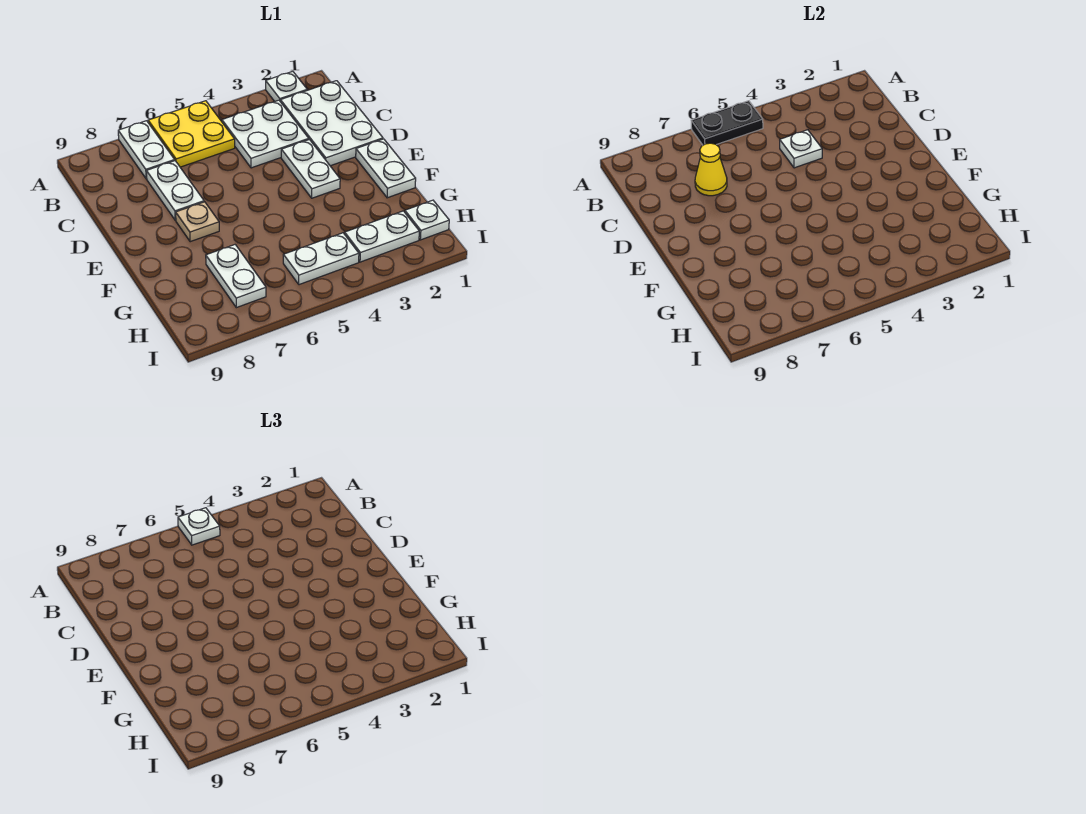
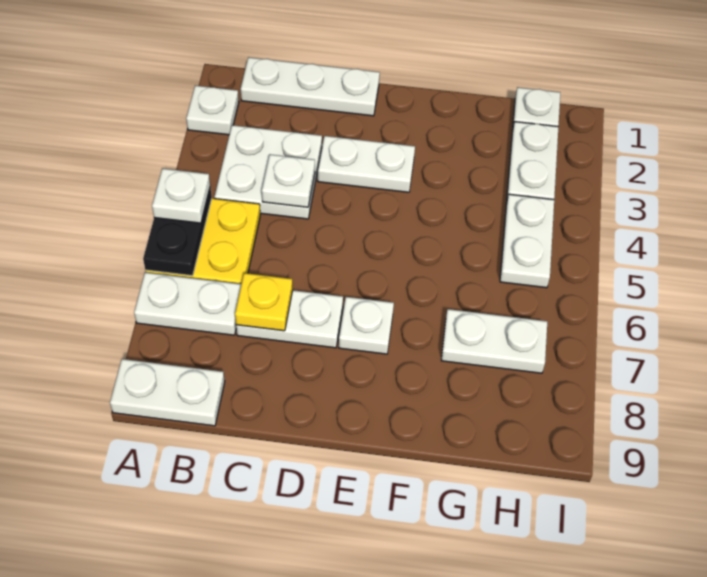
white 2x3 plate [280,81,383,166] -> white 1x3 plate [241,57,380,116]
yellow 1x1 cone [695,143,727,196] -> yellow 1x1 plate [235,273,293,331]
white 1x2 plate [356,139,416,198] -> white 1x2 plate moved to [110,359,225,426]
tan 1x1 plate [176,202,219,242] -> white 1x1 plate [339,297,394,354]

